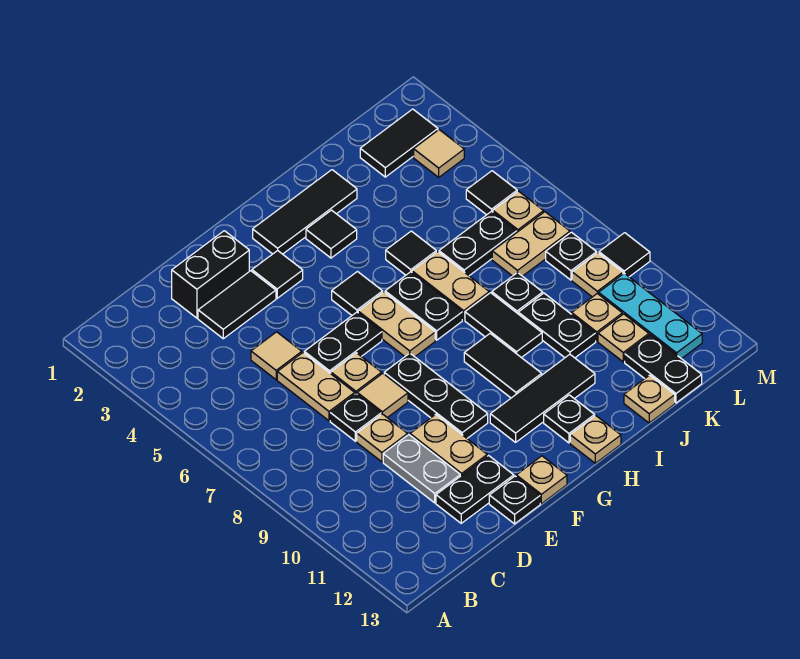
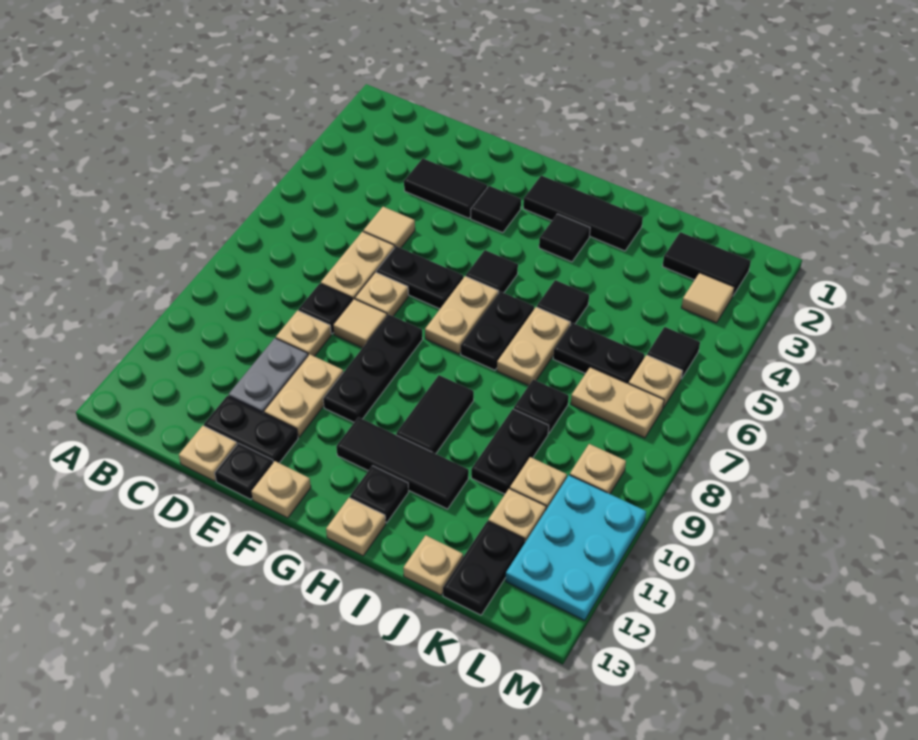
black 1x2 brick [172,231,249,318] -> none
none -> tan 1x1 plate [179,426,237,481]
black 1x2 tile [465,293,542,358] -> none
black 1x1 plate [546,232,597,280] -> none
cyan 1x3 plate [599,273,702,359] -> cyan 2x3 plate [506,475,646,621]
black 1x1 tile [599,233,650,277] -> none

